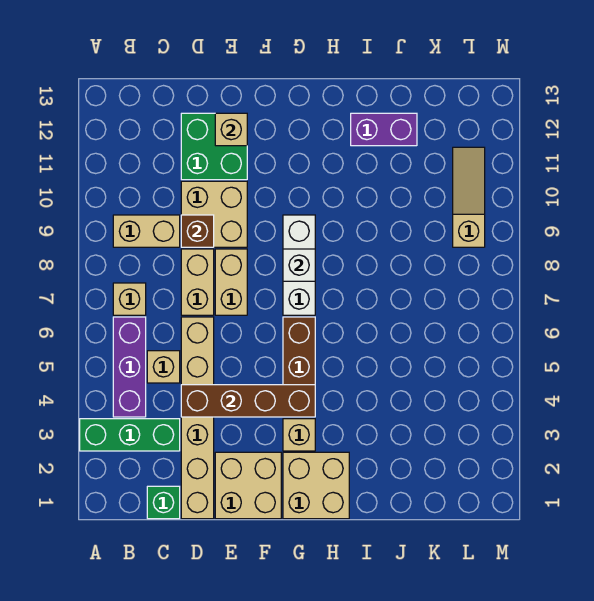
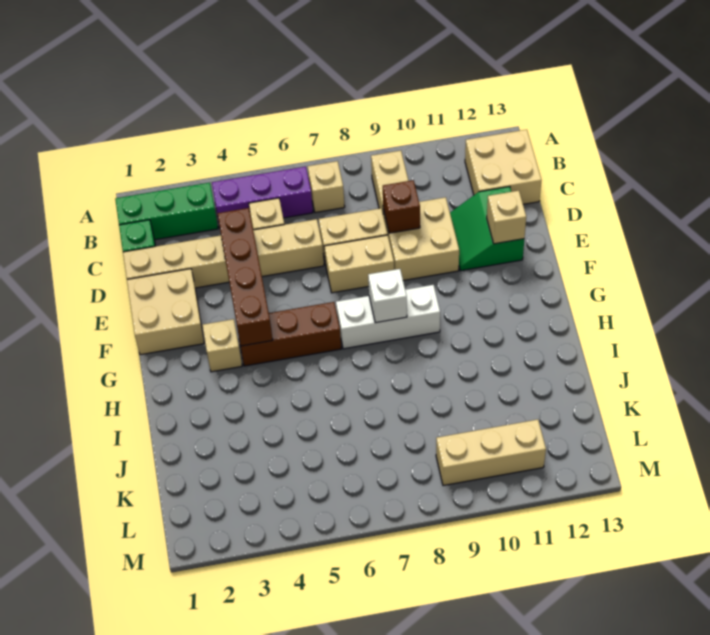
green 1x3 brick [80,419,180,451] -> green 1x3 brick turned to [115,183,218,240]
green 2x2 brick [181,113,247,180] -> green 2x2 slope [450,187,524,271]
tan 2x2 brick [283,452,349,519] -> tan 2x2 brick moved to [465,130,541,204]
purple 1x2 brick [351,113,417,146] -> none
tan 1x3 slope [453,147,485,247] -> tan 1x3 brick [436,420,546,486]

